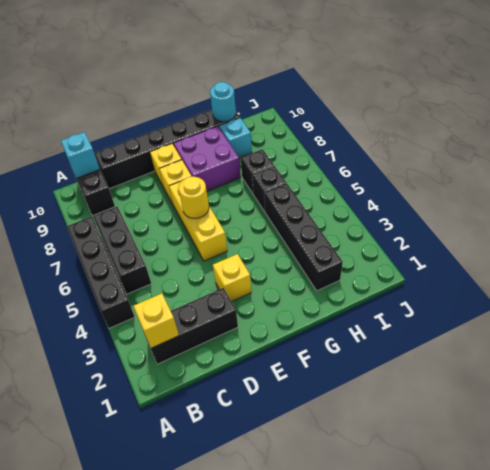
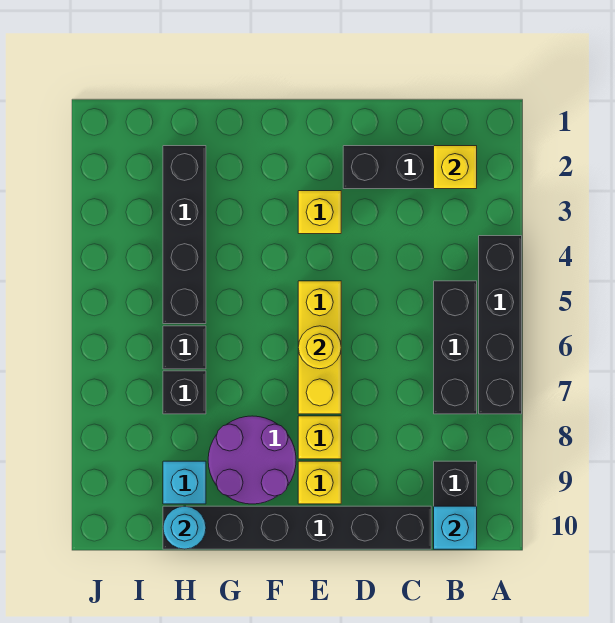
purple 2x2 brick [174,126,241,191] -> purple 2x2 round brick [208,416,296,504]

